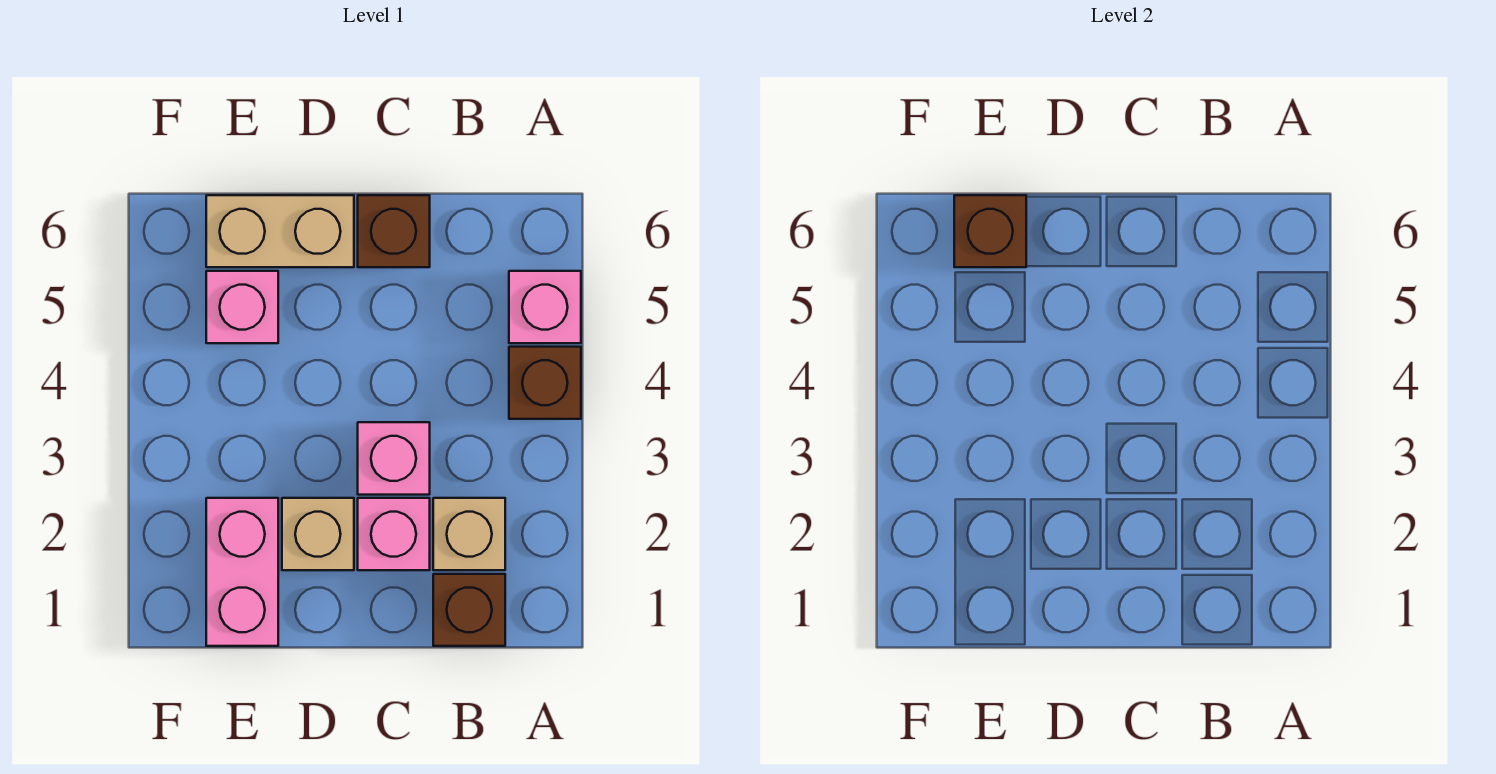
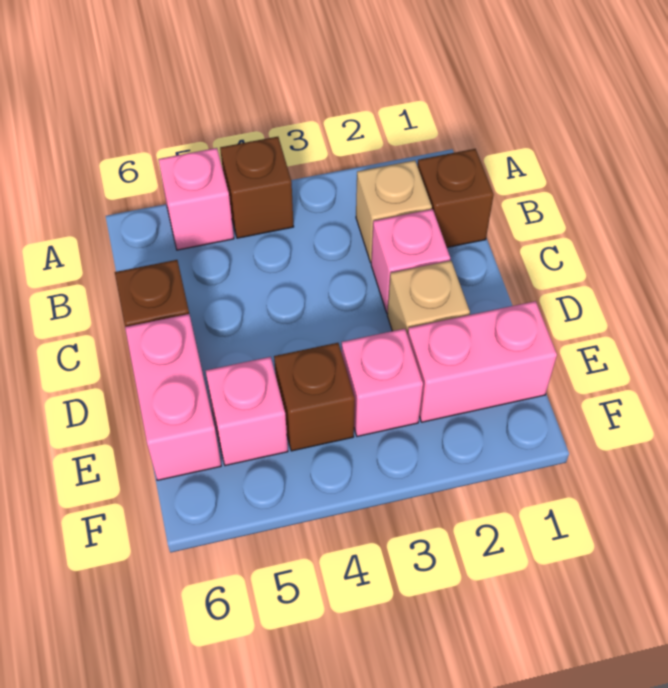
pink 1x1 brick [358,422,430,495] -> pink 1x1 brick moved to [342,329,423,436]
tan 1x2 brick [206,195,354,267] -> pink 1x2 brick [125,314,221,480]
brown 1x1 brick [954,195,1026,267] -> brown 1x1 brick moved to [274,343,355,451]

